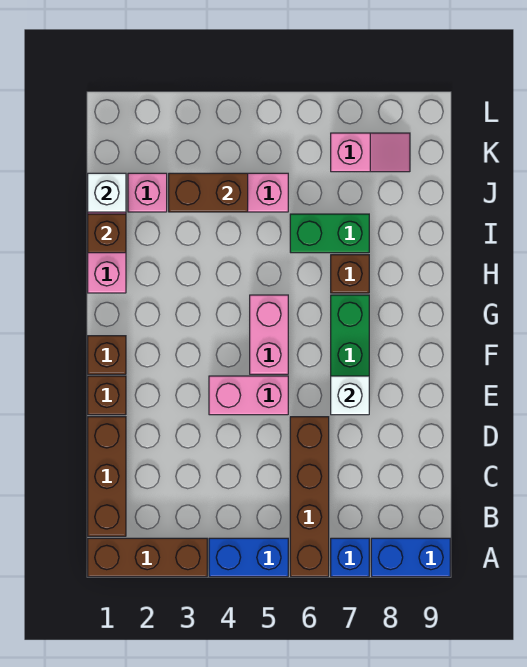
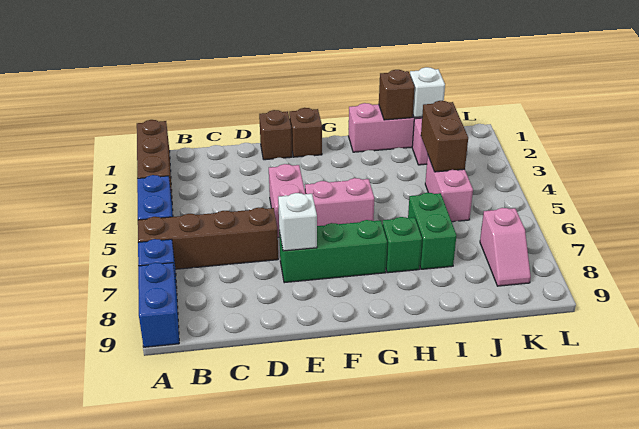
brown 1x3 brick [88,417,126,536] -> none
brown 1x1 brick [331,255,369,293] -> green 1x1 brick [382,217,422,273]

